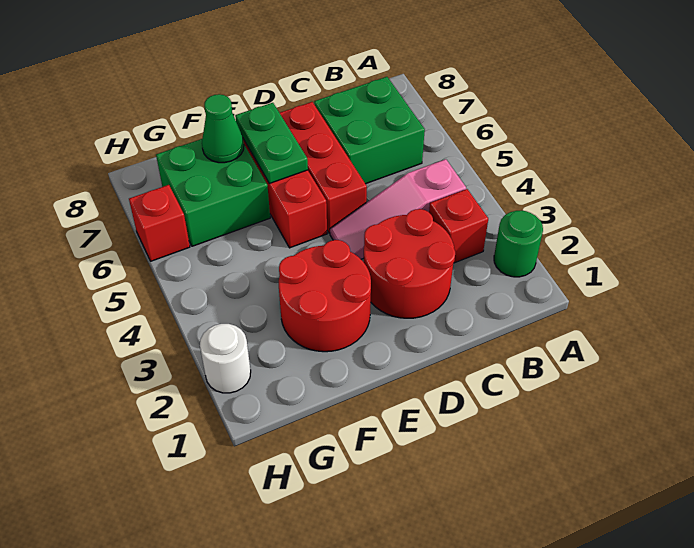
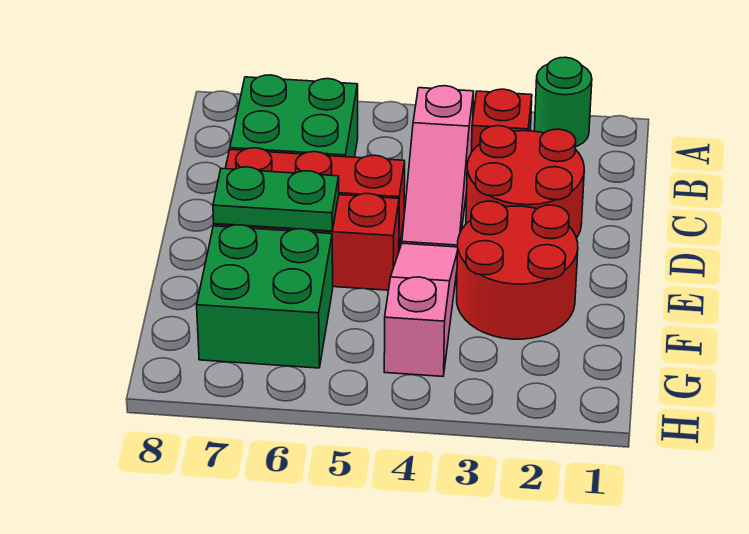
none -> pink 1x3 slope [384,243,458,376]
green 1x1 cone [202,94,244,163] -> none
white 1x1 round brick [200,324,251,393] -> none
red 1x1 brick [129,185,190,261] -> none

